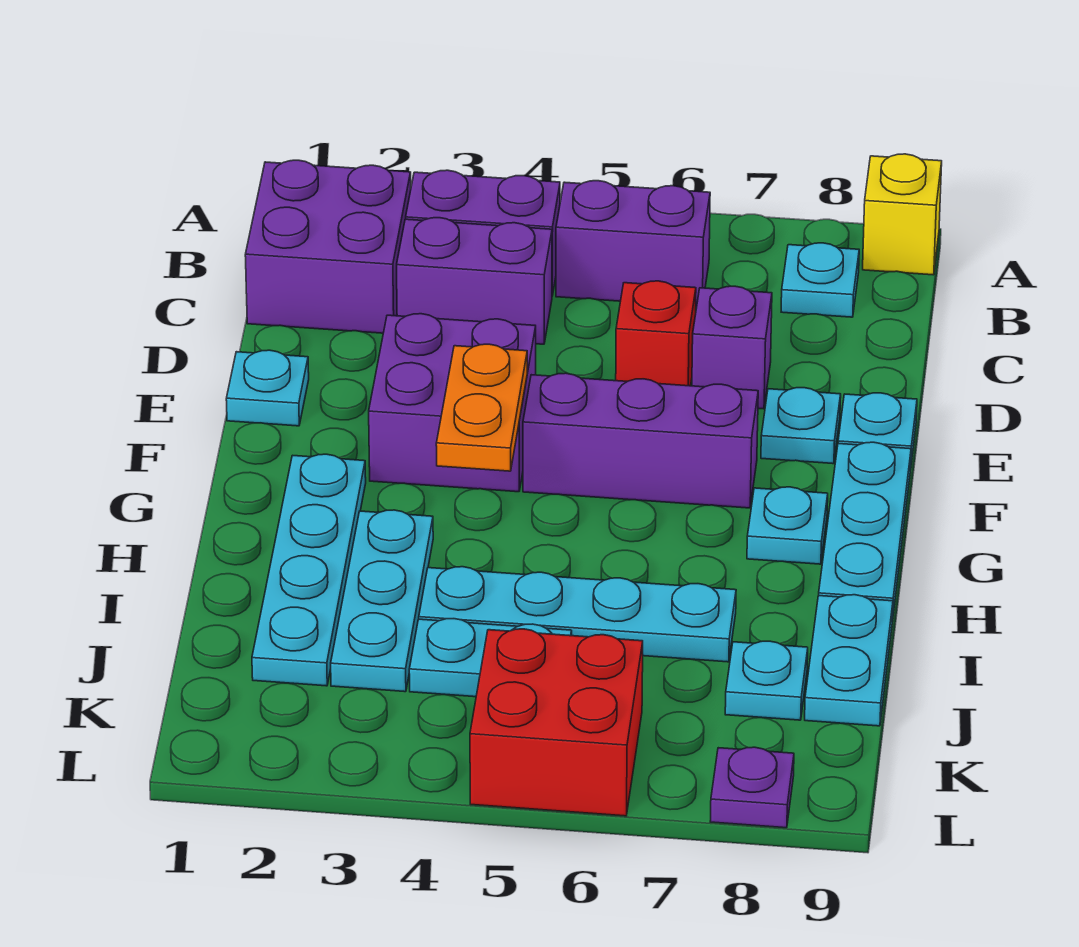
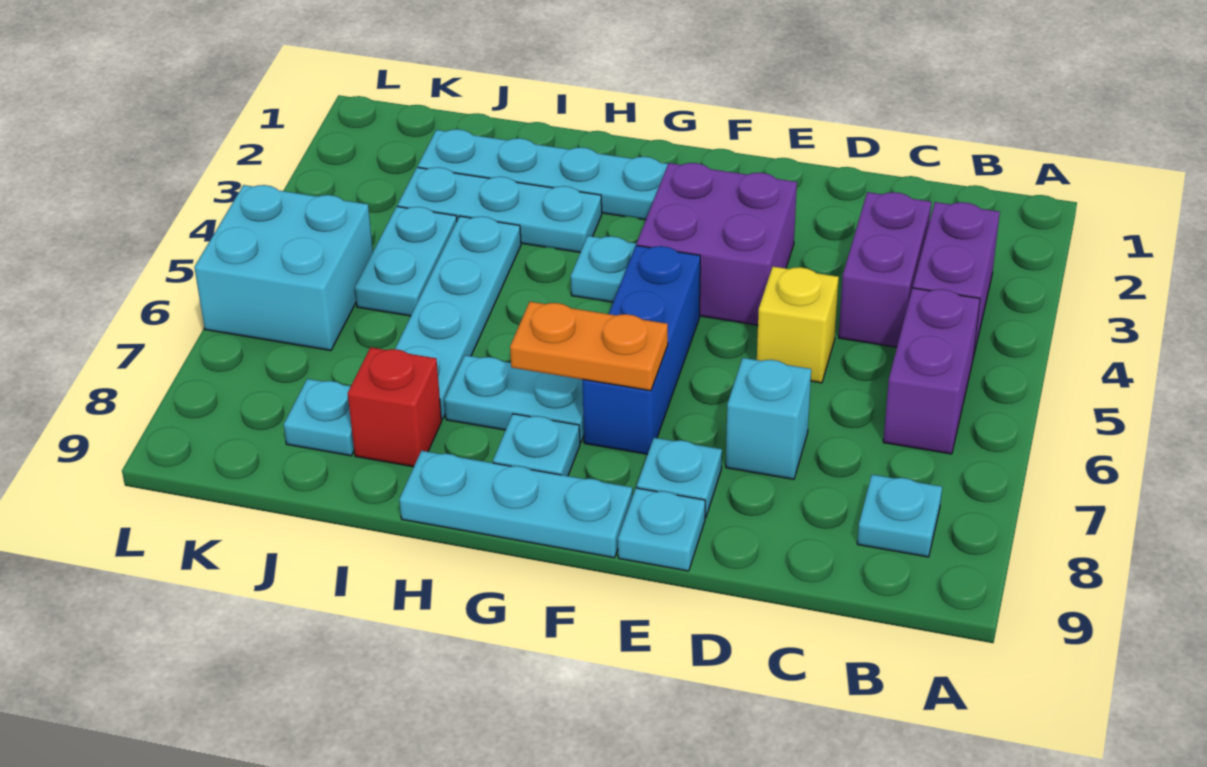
yellow 1x1 brick [863,154,942,275] -> yellow 1x1 brick moved to [757,267,839,383]
purple 2x2 brick [245,160,411,333] -> none
red 1x1 brick [616,281,696,386] -> red 1x1 brick moved to [348,347,442,467]
purple 1x1 brick [692,286,772,409] -> cyan 1x1 brick [726,358,811,479]
cyan 1x1 plate [226,350,309,426] -> cyan 1x1 plate moved to [571,236,637,302]
orange 1x2 plate [436,344,527,471] -> orange 1x2 plate moved to [510,302,668,391]
purple 1x3 brick [523,373,758,508] -> blue 1x3 brick [582,245,700,454]
cyan 1x2 plate [805,595,893,726] -> cyan 1x2 plate moved to [444,355,584,443]
red 2x2 brick [470,629,643,816] -> cyan 2x2 brick [194,185,373,351]
purple 1x1 plate [710,747,794,828] -> none

